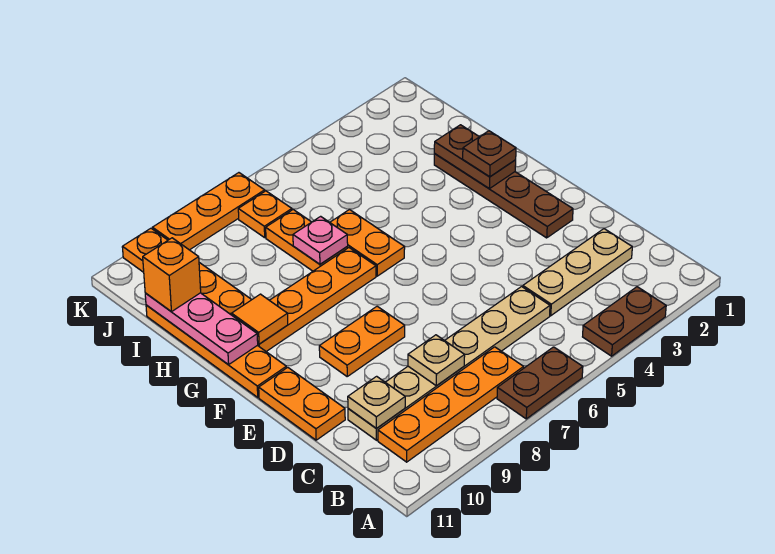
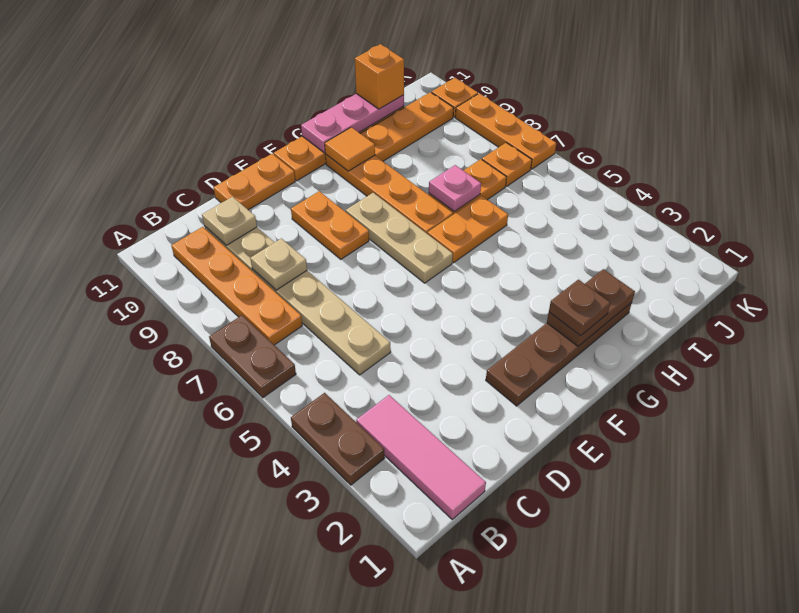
none -> pink 1x3 tile [356,395,486,519]
tan 1x3 plate [523,229,632,316] -> tan 1x3 plate moved to [346,193,453,283]

